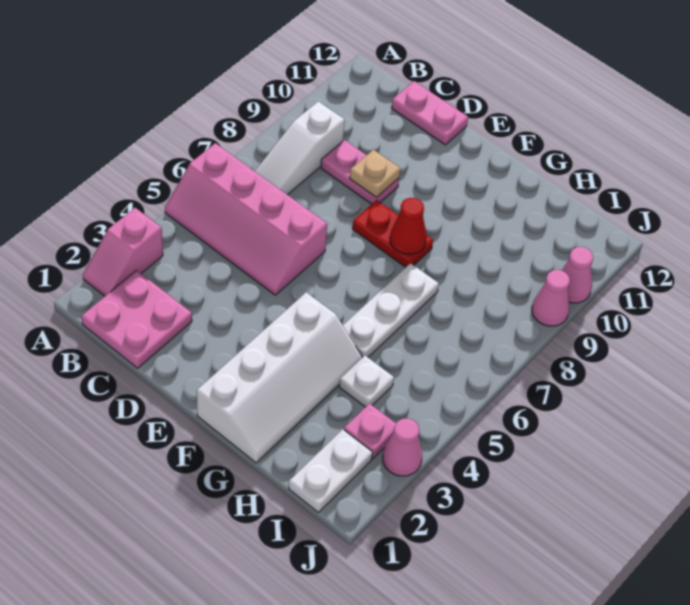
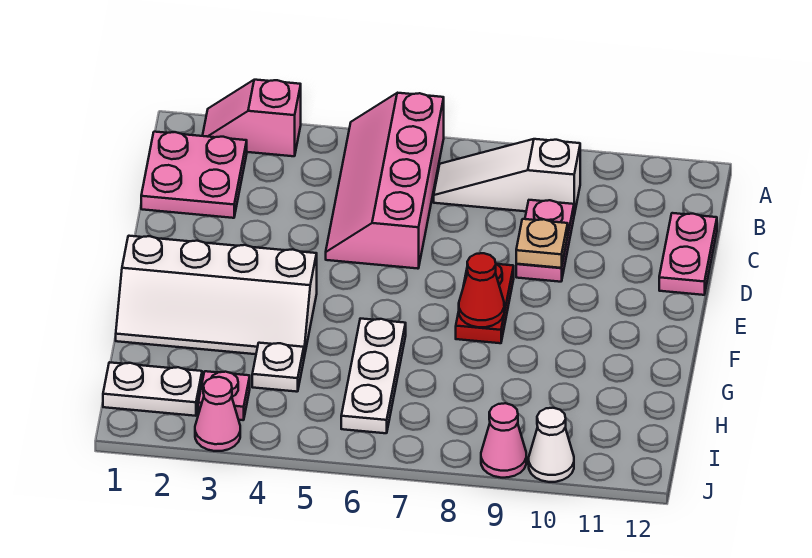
white 1x3 plate [343,263,439,357] -> white 1x3 plate turned to [341,319,406,433]
pink 1x1 cone [562,247,593,303] -> white 1x1 cone [529,408,574,482]

